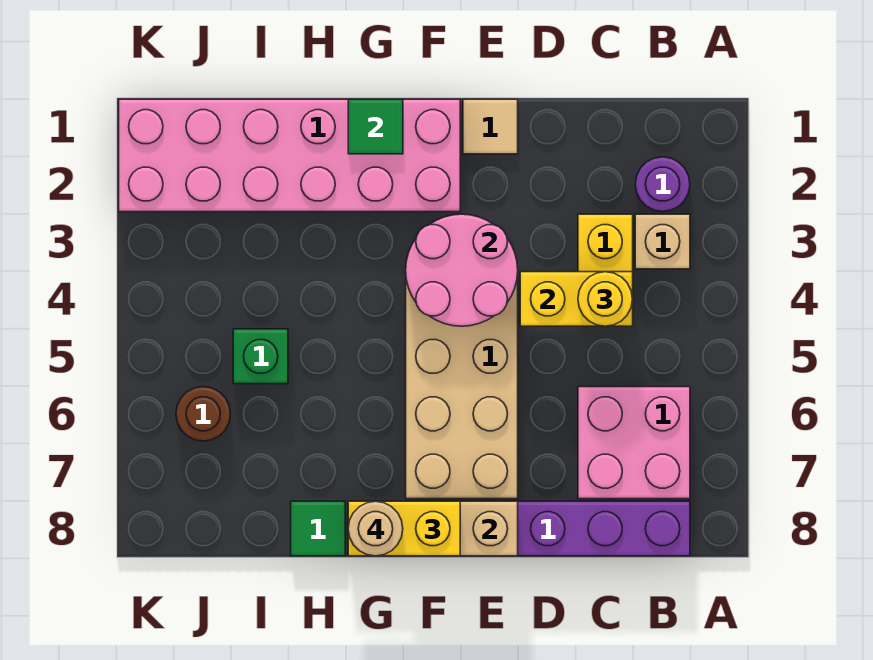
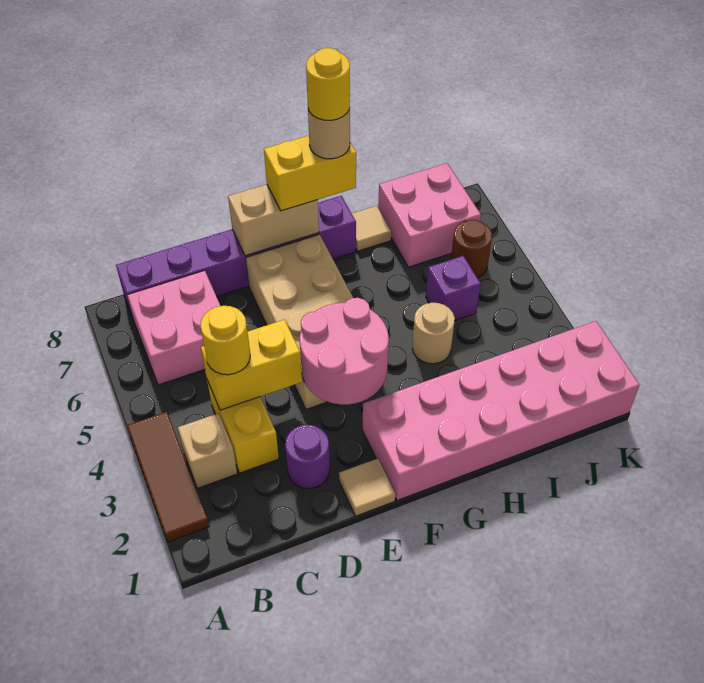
none -> brown 1x3 tile [127,412,209,542]
purple 1x1 round brick [635,157,690,212] -> purple 1x1 round brick moved to [285,425,330,489]
green 1x1 tile [348,99,403,154] -> none
none -> yellow 1x1 round brick [306,48,350,120]
none -> tan 1x1 round brick [412,303,455,364]
green 1x1 tile [291,501,345,556] -> tan 1x1 tile [352,206,391,251]
green 1x1 brick [233,329,288,384] -> purple 1x1 brick [426,256,481,321]
none -> pink 2x2 brick [378,163,481,267]

